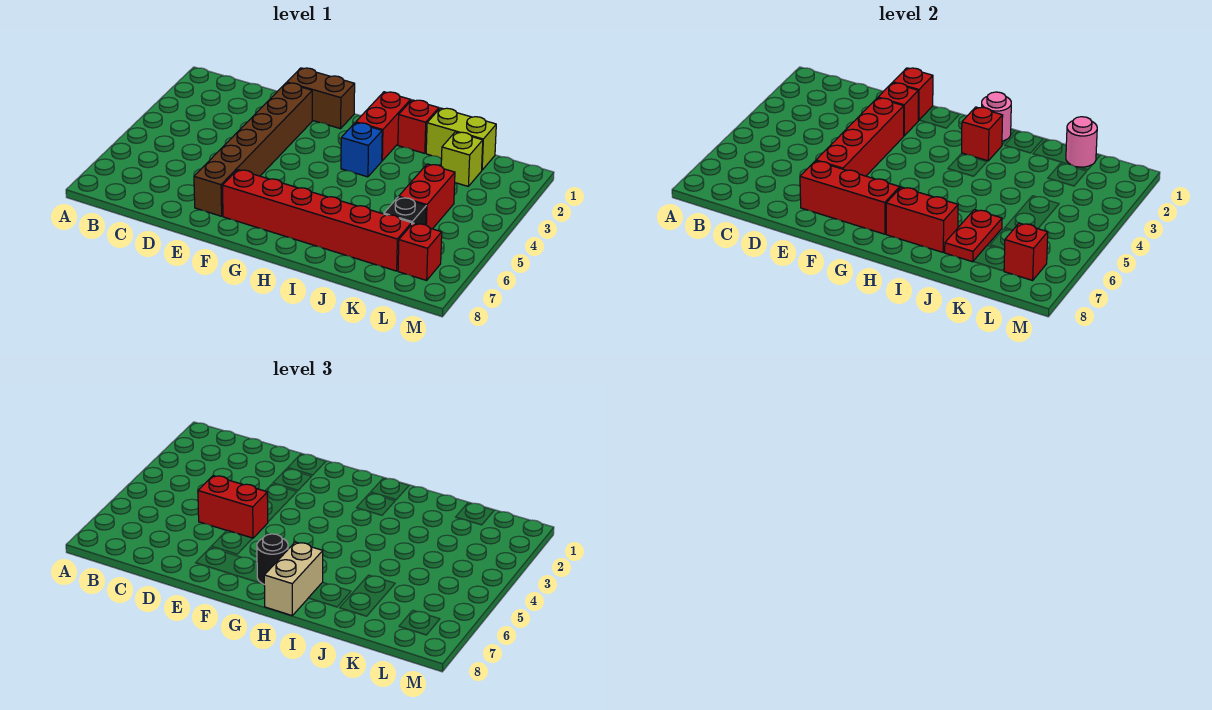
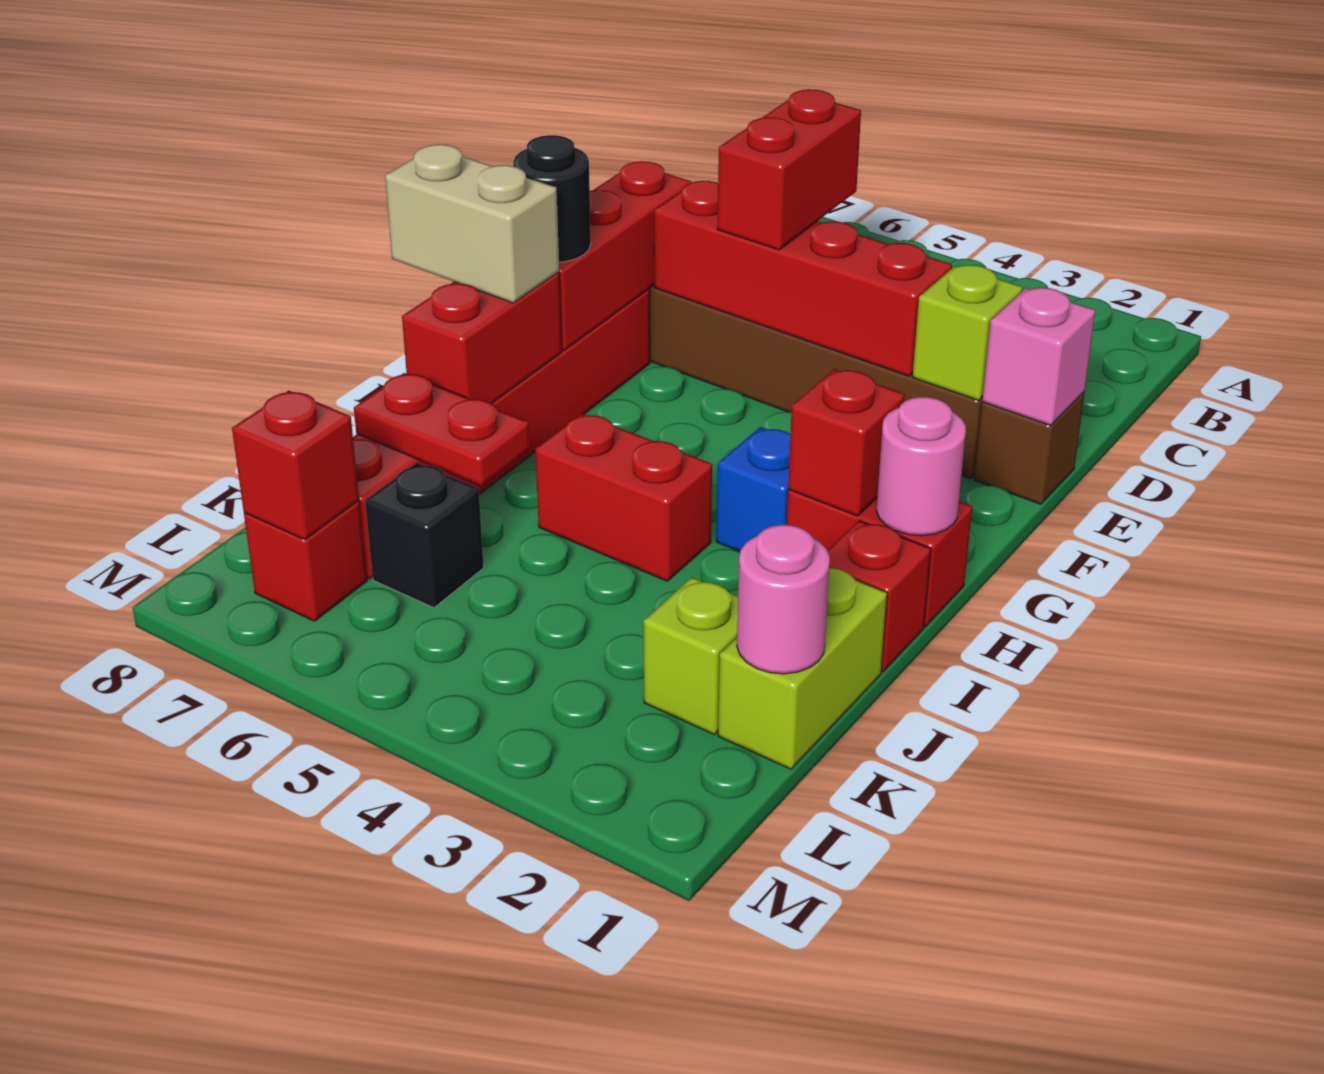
brown 1x2 brick [287,68,355,129] -> brown 1x1 brick [974,392,1085,504]
red 1x1 brick [893,68,933,120] -> pink 1x1 brick [982,288,1096,425]
red 1x1 brick [878,83,918,136] -> lime 1x1 brick [913,265,1023,400]
red 1x2 brick [399,164,455,229] -> red 1x2 brick moved to [535,413,712,581]

